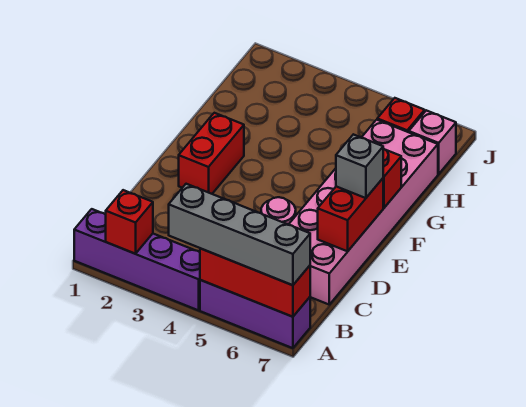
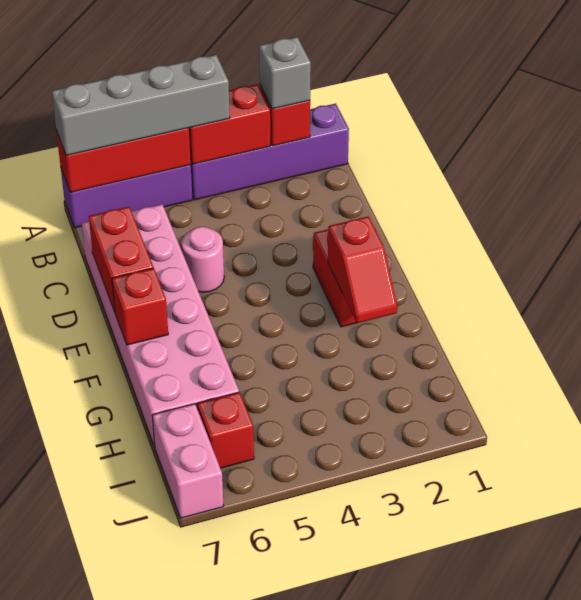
none -> red 1x2 brick [189,84,270,164]
grey 1x1 brick [336,134,383,198] -> grey 1x1 brick moved to [259,37,311,109]
none -> red 1x2 slope [328,216,397,323]
pink 1x1 brick [409,110,456,174] -> pink 1x2 brick [152,404,224,518]

